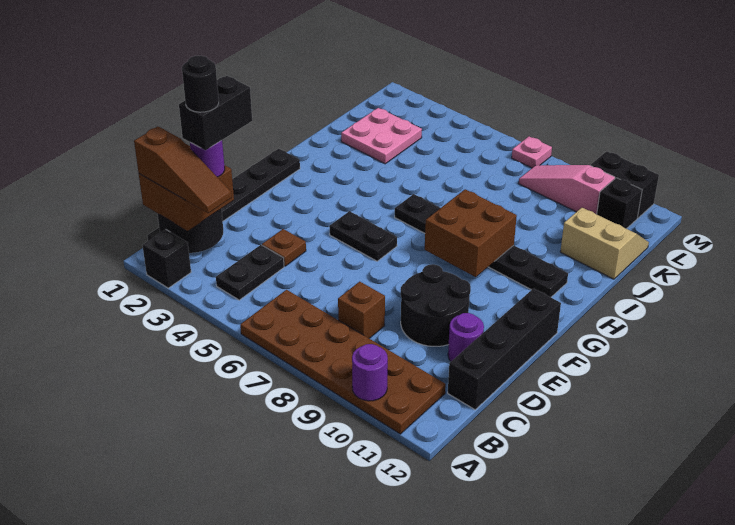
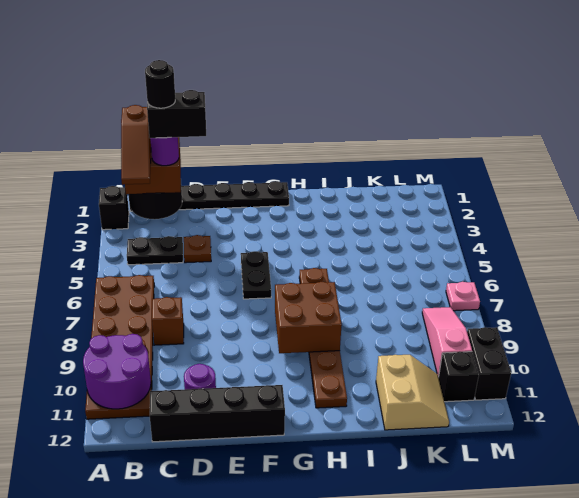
purple 1x1 round brick [352,344,388,401] -> purple 2x2 round brick [83,334,151,409]
black 2x2 round brick [401,264,471,346] -> none
black 1x6 plate [395,194,568,297] -> brown 1x6 plate [299,268,347,408]
pink 2x2 plate [341,108,422,164] -> none

